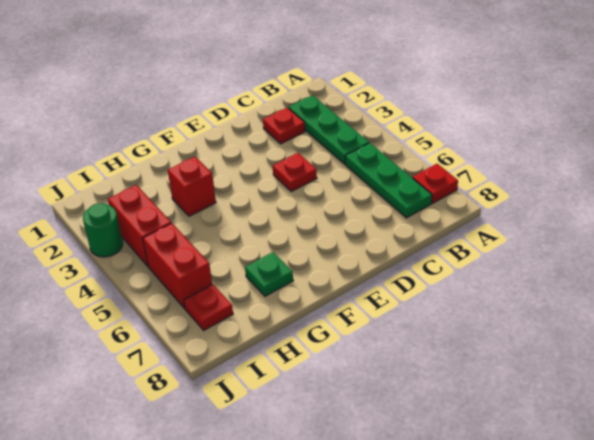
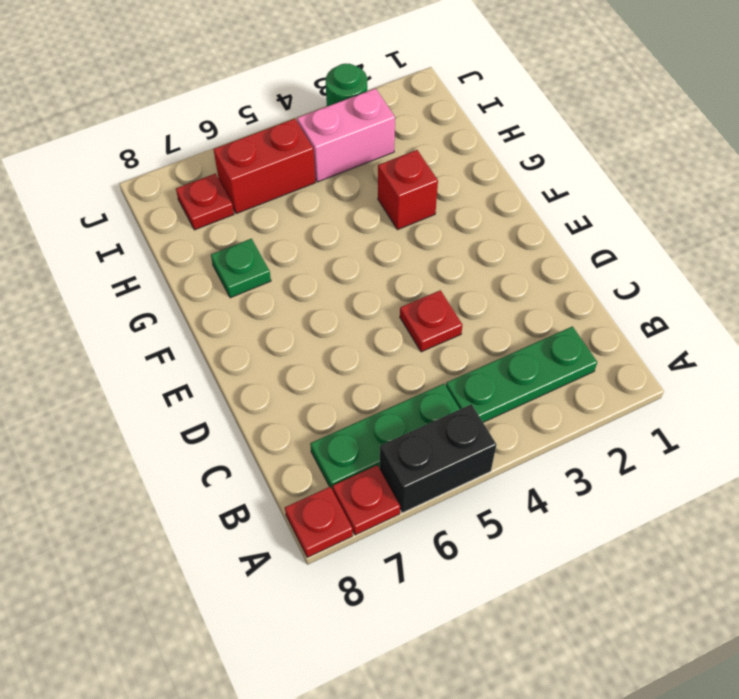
none -> black 1x2 brick [380,404,496,513]
red 1x1 plate [263,107,305,144] -> red 1x1 plate moved to [285,487,353,558]
red 1x2 brick [108,185,171,266] -> pink 1x2 brick [297,88,395,182]

